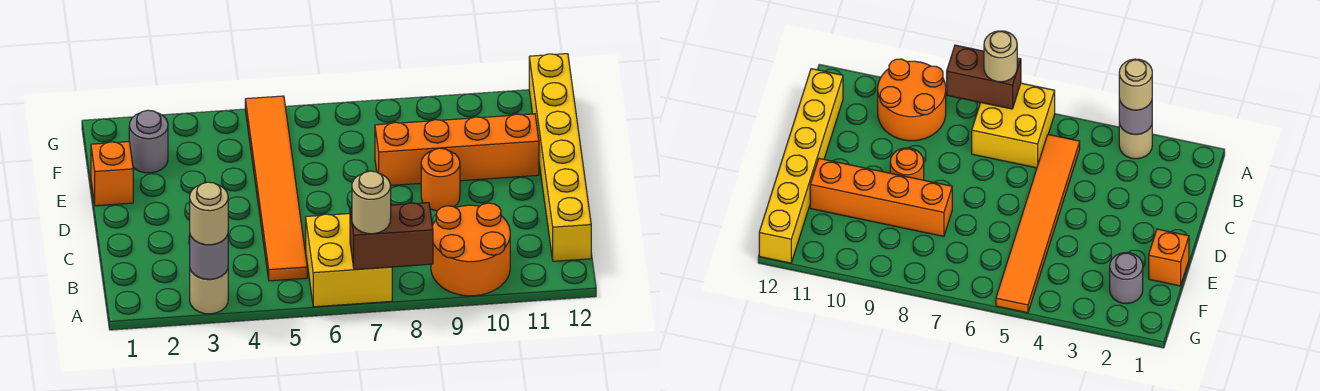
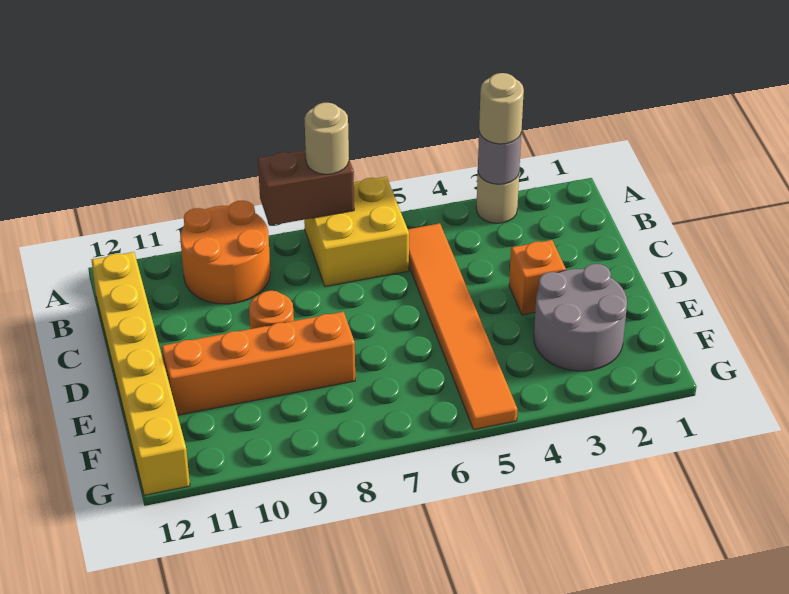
orange 1x1 brick [91,142,133,206] -> orange 1x1 brick moved to [509,240,566,315]
grey 1x1 round brick [129,110,168,173] -> grey 2x2 round brick [534,264,627,371]

